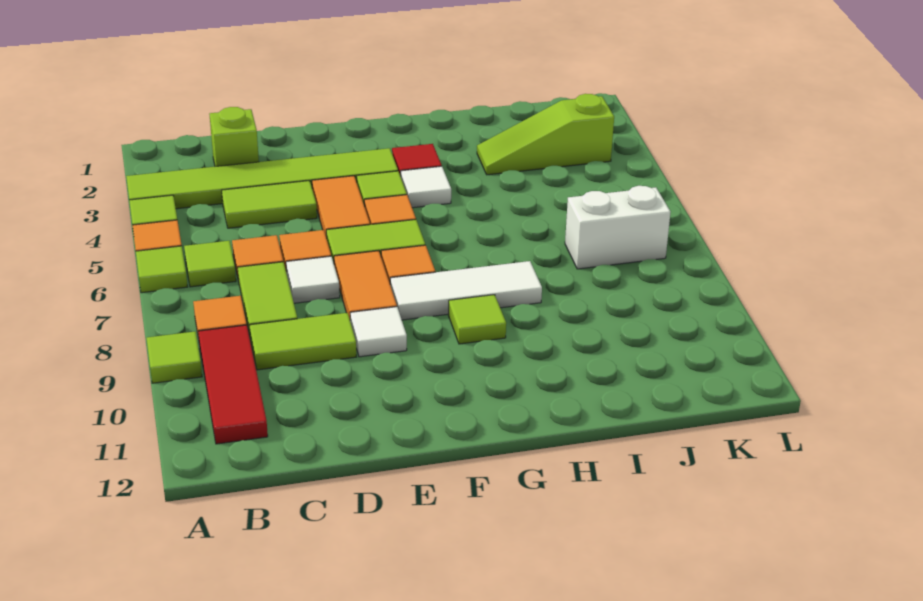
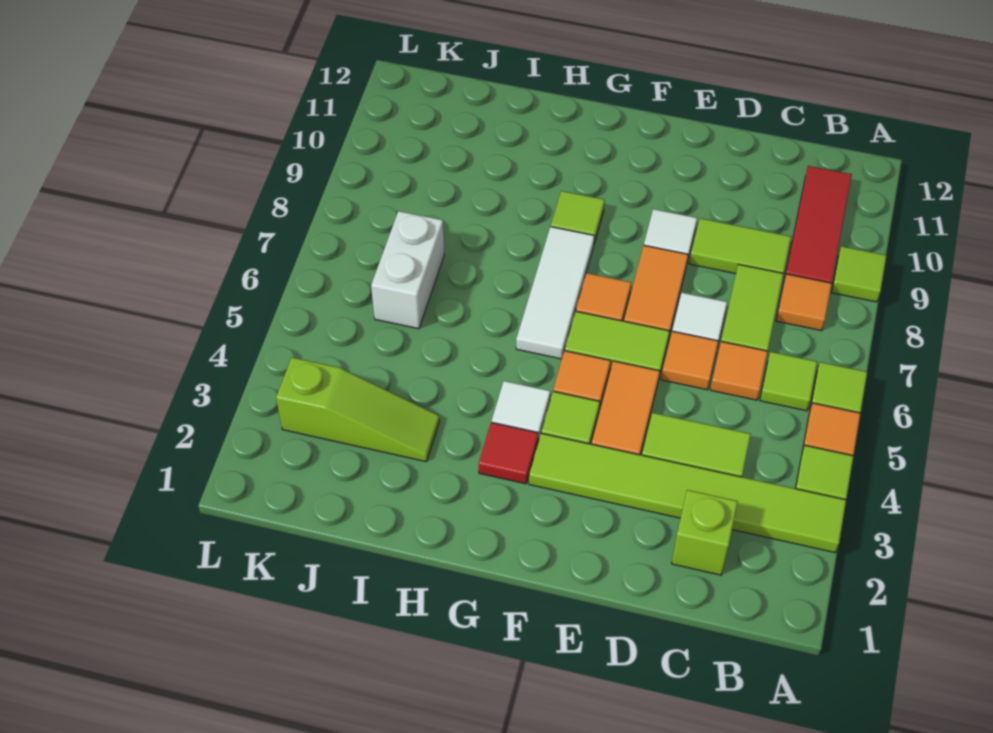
white 1x3 tile [390,261,542,320] -> white 1x3 tile turned to [516,227,594,359]
white 1x2 brick [565,185,670,269] -> white 1x2 brick turned to [371,211,444,329]

